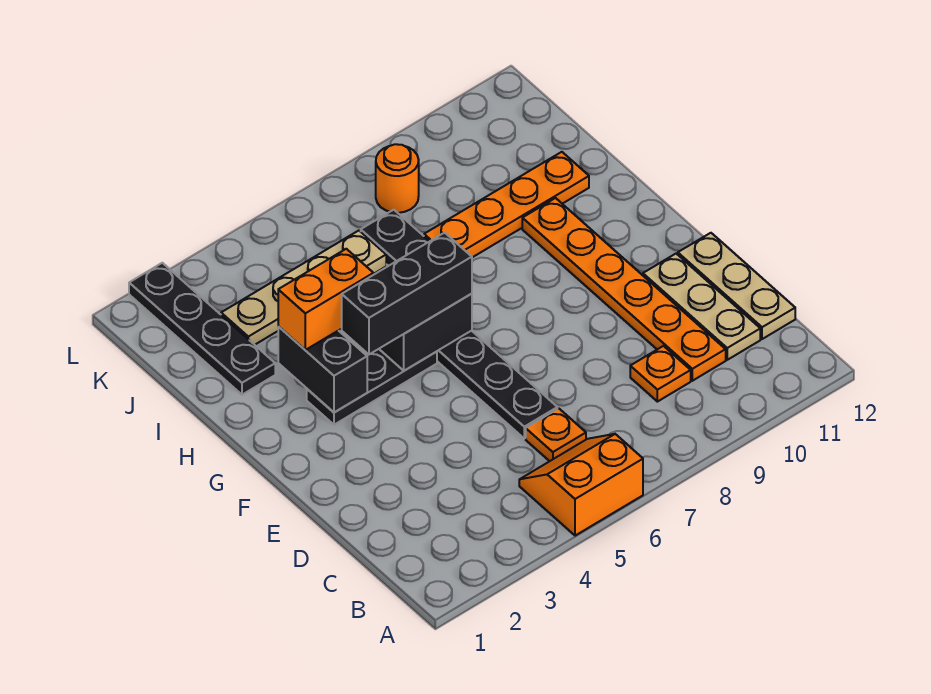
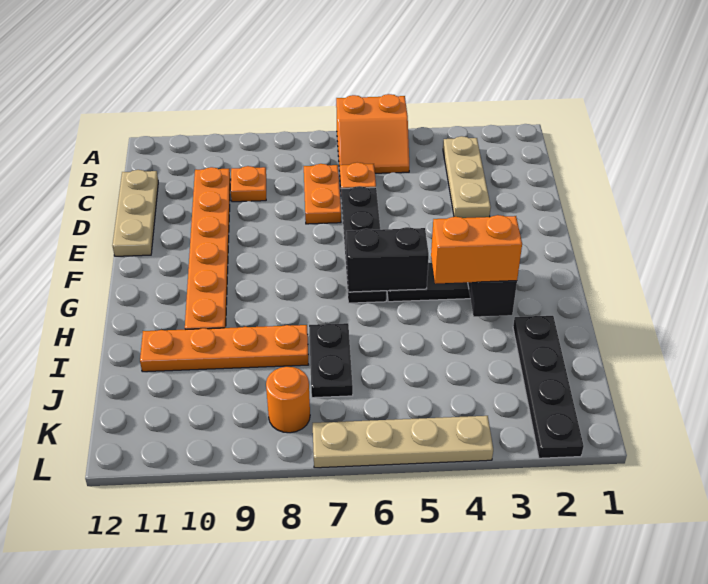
none -> orange 1x2 plate [304,164,341,224]
tan 1x3 plate [643,254,760,360] -> tan 1x3 plate moved to [443,136,491,218]
black 1x3 brick [342,233,472,354] -> none
tan 1x4 plate [221,231,386,345] -> tan 1x4 plate moved to [313,416,493,468]

